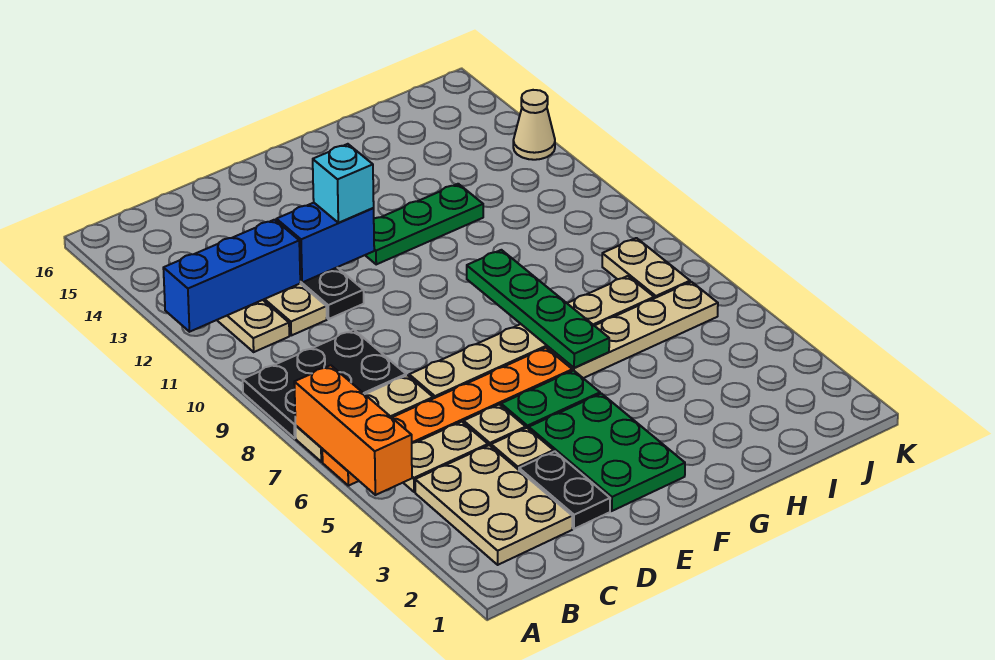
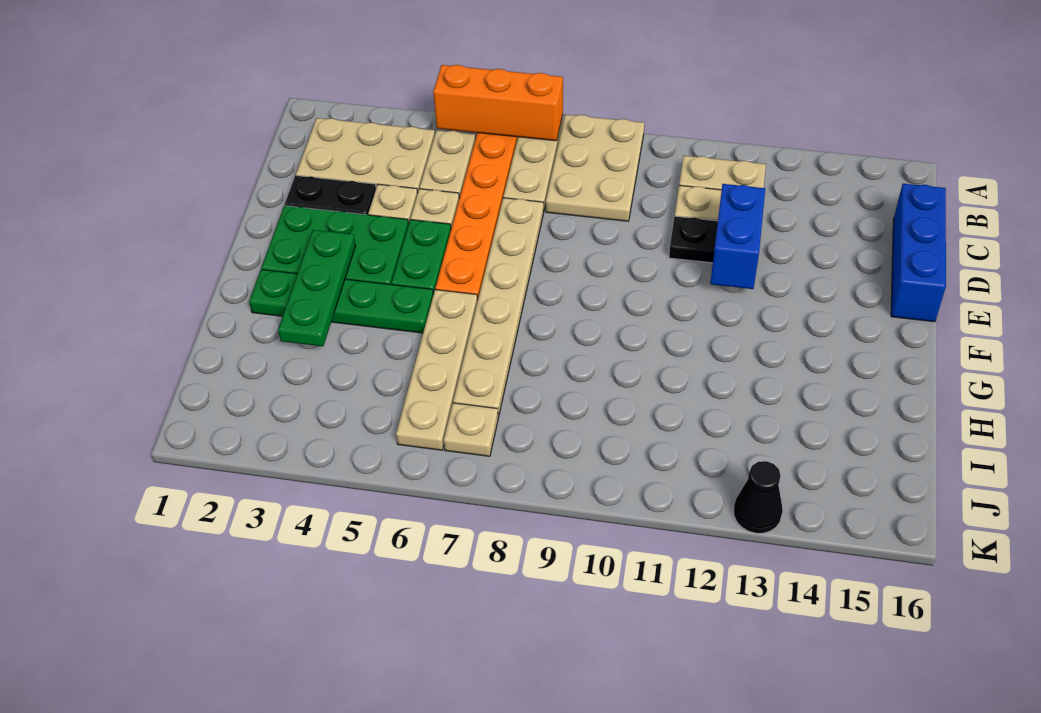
black 2x3 plate [243,330,406,438] -> tan 2x3 plate [546,115,644,221]
blue 1x3 brick [163,220,300,332] -> blue 1x3 brick moved to [891,184,946,322]
cyan 1x1 brick [313,144,374,223] -> none
green 1x3 plate [365,184,483,264] -> green 1x3 plate moved to [278,230,355,346]
green 1x4 plate [467,250,609,368] -> green 1x4 plate moved to [249,269,433,333]
tan 1x2 plate [602,238,690,298] -> tan 1x1 plate [444,403,498,456]
tan 1x1 cone [513,90,555,160] -> black 1x1 cone [734,461,783,533]

